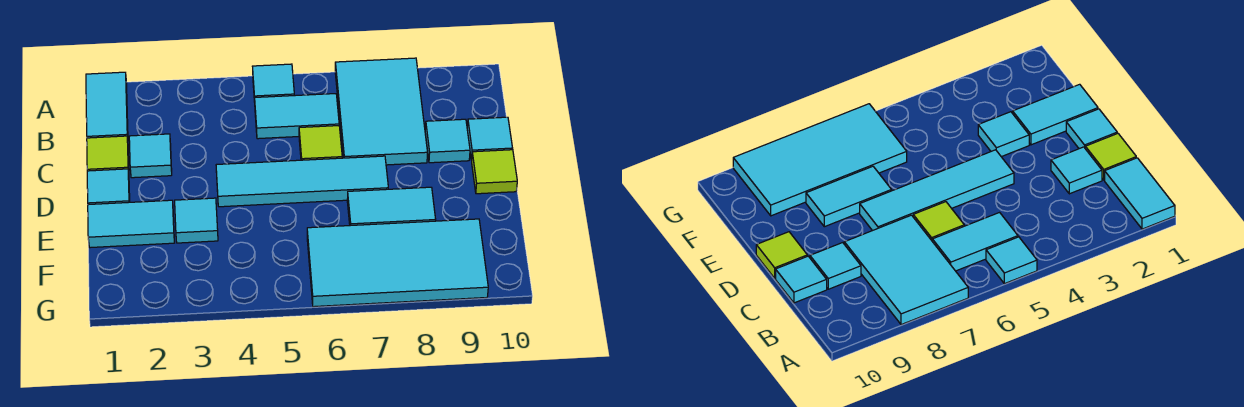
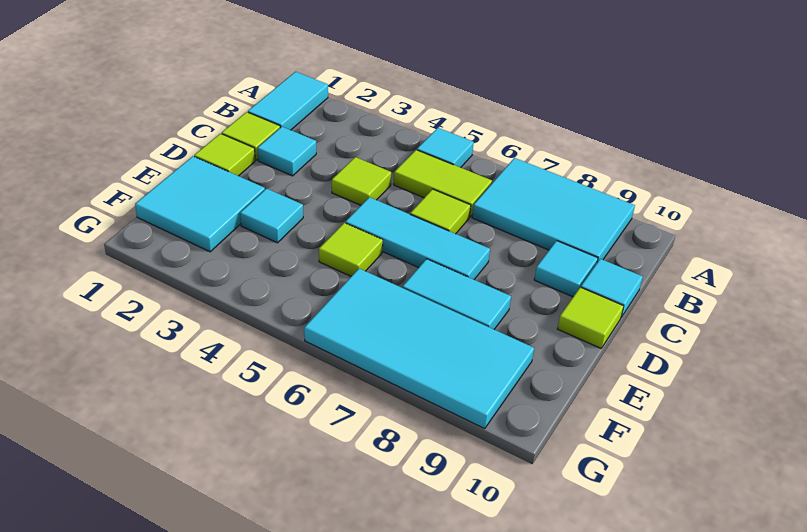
cyan 2x3 tile [335,58,428,165] -> cyan 2x3 tile turned to [472,158,635,262]
cyan 1x2 tile [255,94,339,139] -> lime 1x2 tile [394,150,492,217]
none -> lime 1x1 tile [332,157,391,205]
cyan 1x1 tile [87,169,130,205] -> lime 1x1 tile [194,134,255,176]
cyan 1x4 tile [216,156,388,207] -> cyan 1x3 tile [345,197,490,279]
cyan 1x2 tile [88,200,174,248] -> cyan 2x2 tile [135,156,265,252]
none -> lime 1x1 tile [319,223,383,276]

